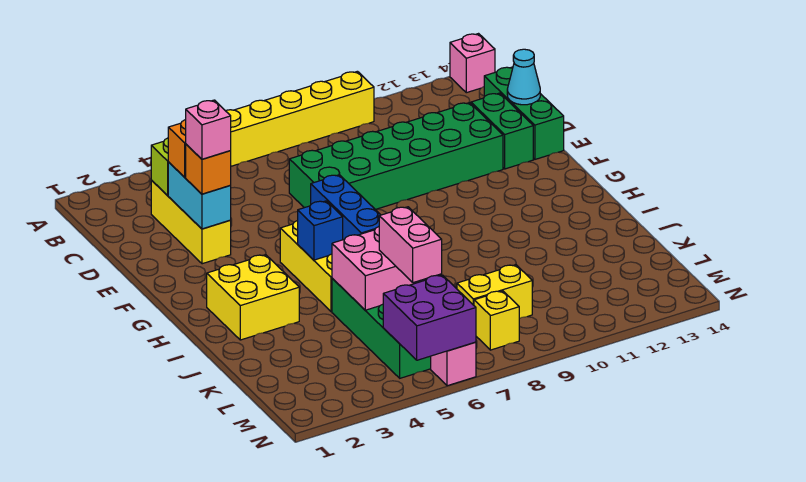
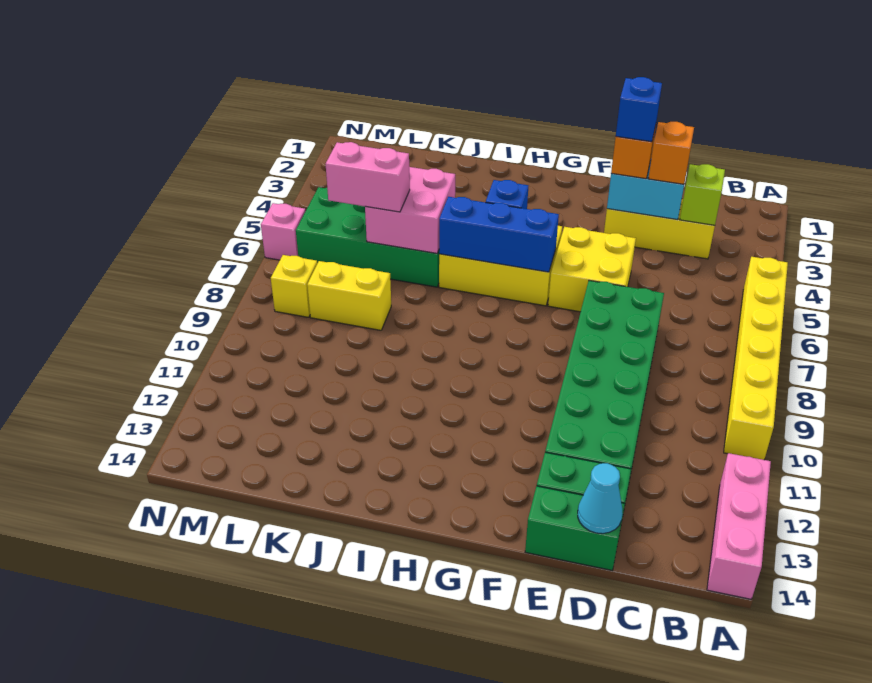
pink 1x1 brick [450,34,495,93] -> pink 1x3 brick [707,453,771,599]
green 1x3 brick [484,67,564,159] -> green 1x2 brick [525,486,625,570]
pink 1x1 brick [186,100,231,159] -> blue 1x1 brick [616,77,662,142]
yellow 2x2 brick [207,255,299,340] -> yellow 2x2 brick moved to [548,227,636,312]
yellow 1x2 brick [457,265,532,319] -> yellow 1x2 brick turned to [307,261,391,330]
purple 2x2 brick [383,275,476,360] -> none

